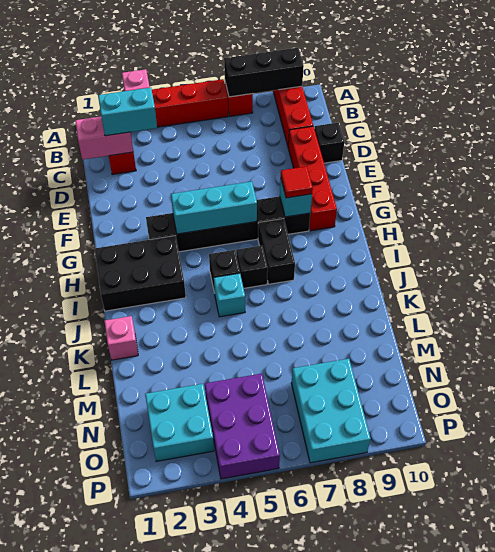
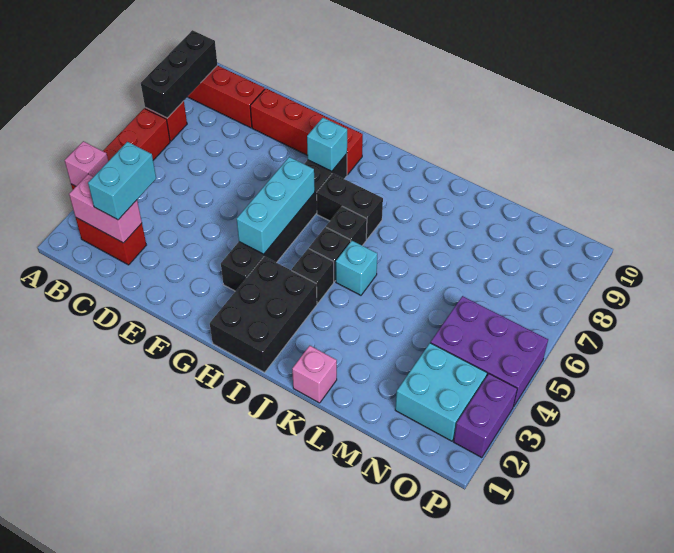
pink 1x2 brick [75,116,133,159] -> pink 1x2 brick turned to [69,174,142,243]
black 1x1 brick [314,123,344,163] -> black 1x1 brick moved to [292,248,334,304]
red 1x1 tile [281,166,313,198] -> none
cyan 2x3 brick [291,359,371,463] -> none
none -> purple 1x2 brick [454,374,517,458]

